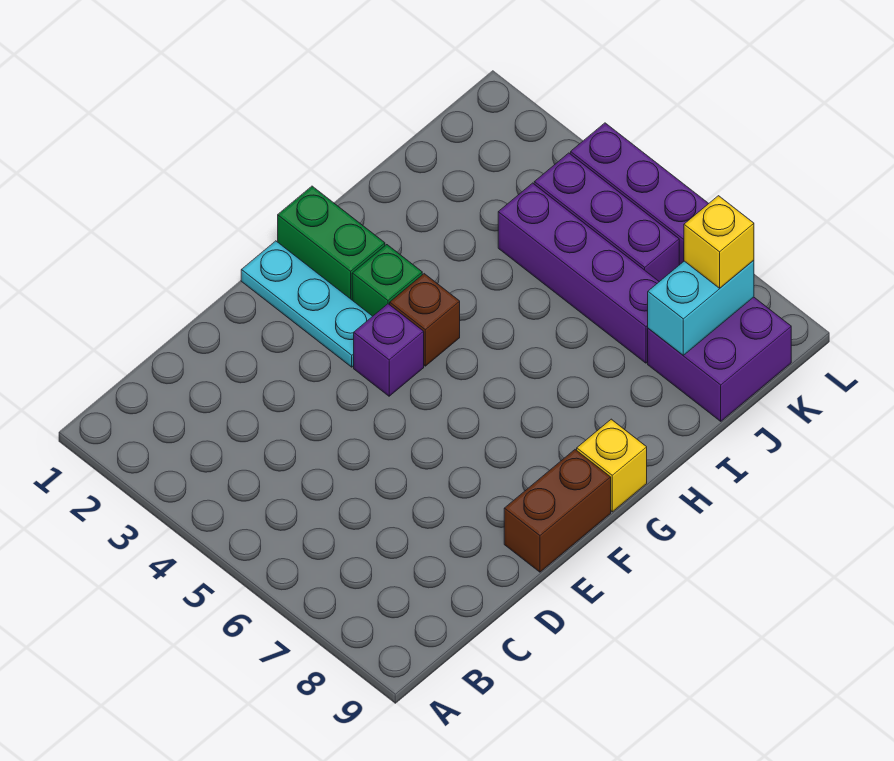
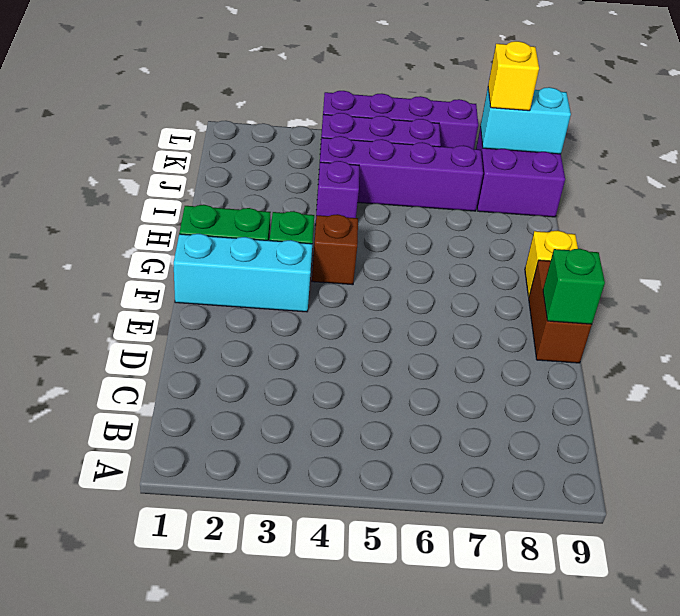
none -> green 1x1 brick [543,249,605,324]
cyan 1x3 plate [241,241,373,367] -> cyan 1x3 brick [174,234,312,312]
purple 1x1 brick [354,304,424,396] -> purple 1x1 brick moved to [316,161,359,218]
cyan 1x2 brick [648,260,754,355] -> cyan 1x2 brick turned to [481,87,571,154]

